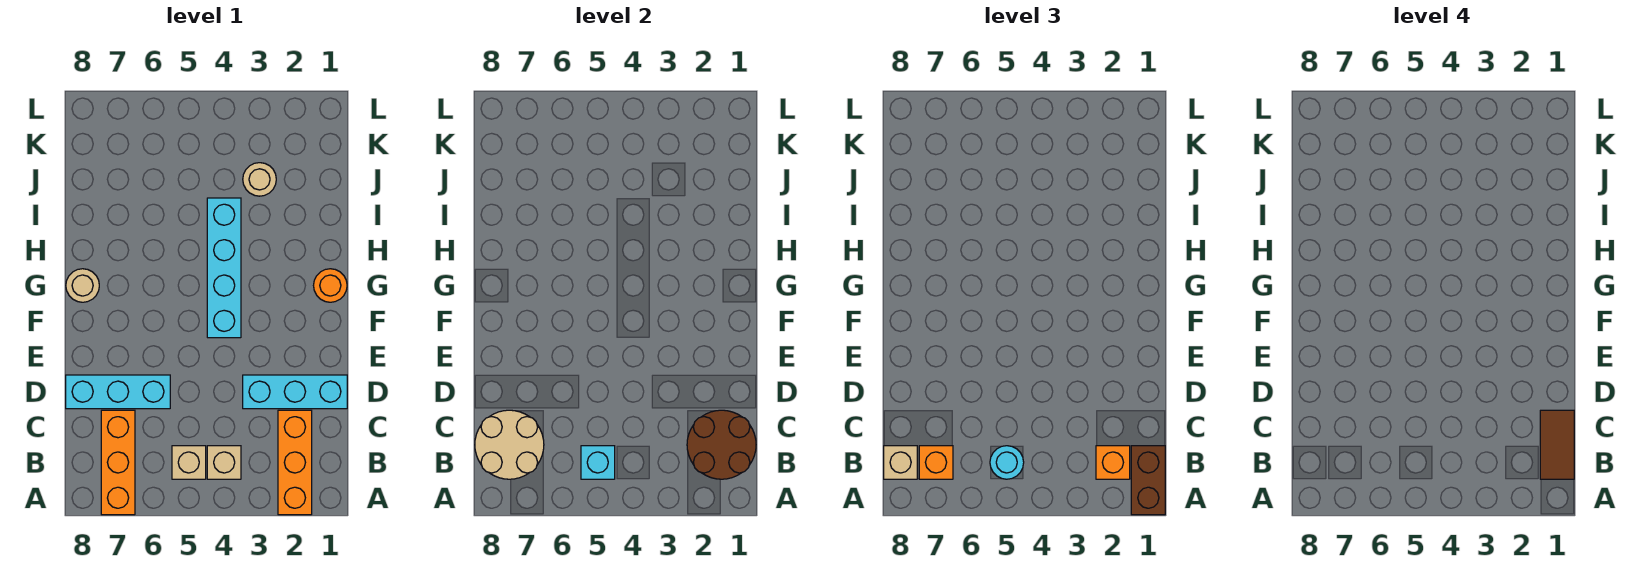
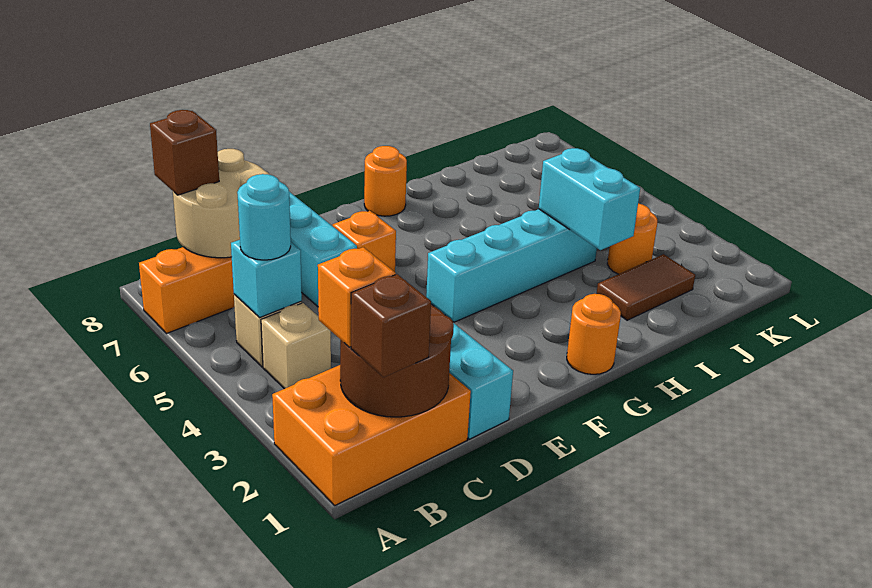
brown 1x2 brick [1131,446,1165,515] -> brown 1x1 brick [351,274,431,377]
orange 1x3 brick [278,410,312,515] -> orange 2x3 brick [272,365,471,505]
brown 1x2 tile [1540,410,1574,479] -> brown 1x2 tile moved to [597,254,695,320]
orange 1x1 brick [919,446,953,479] -> orange 1x1 brick moved to [333,211,396,272]
tan 1x1 brick [884,446,917,479] -> brown 1x1 brick [150,110,219,195]
tan 1x1 round brick [66,269,99,302] -> orange 1x1 round brick [364,146,407,216]
none -> cyan 1x2 brick [539,148,640,250]
tan 1x1 round brick [243,163,276,196] -> orange 1x1 round brick [607,204,657,274]

